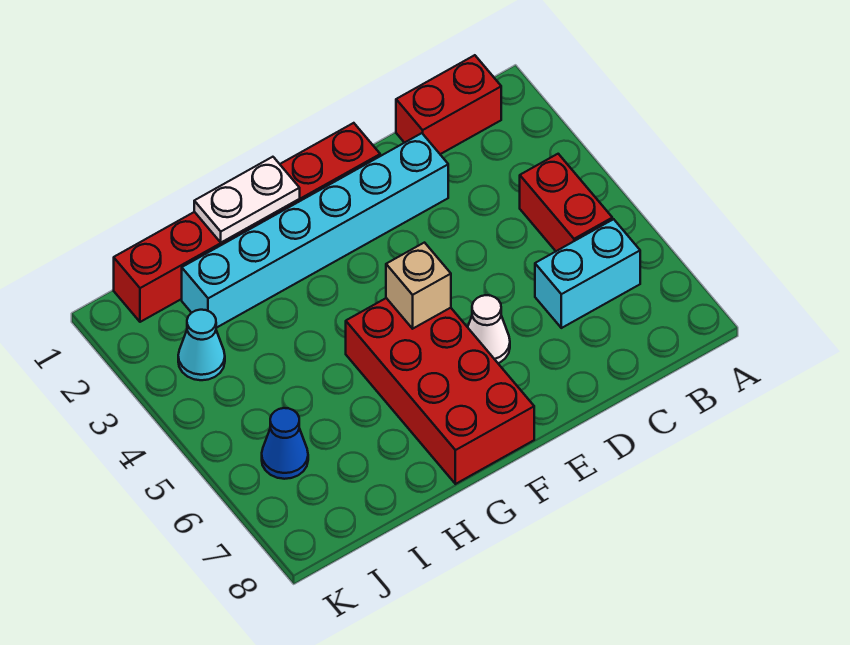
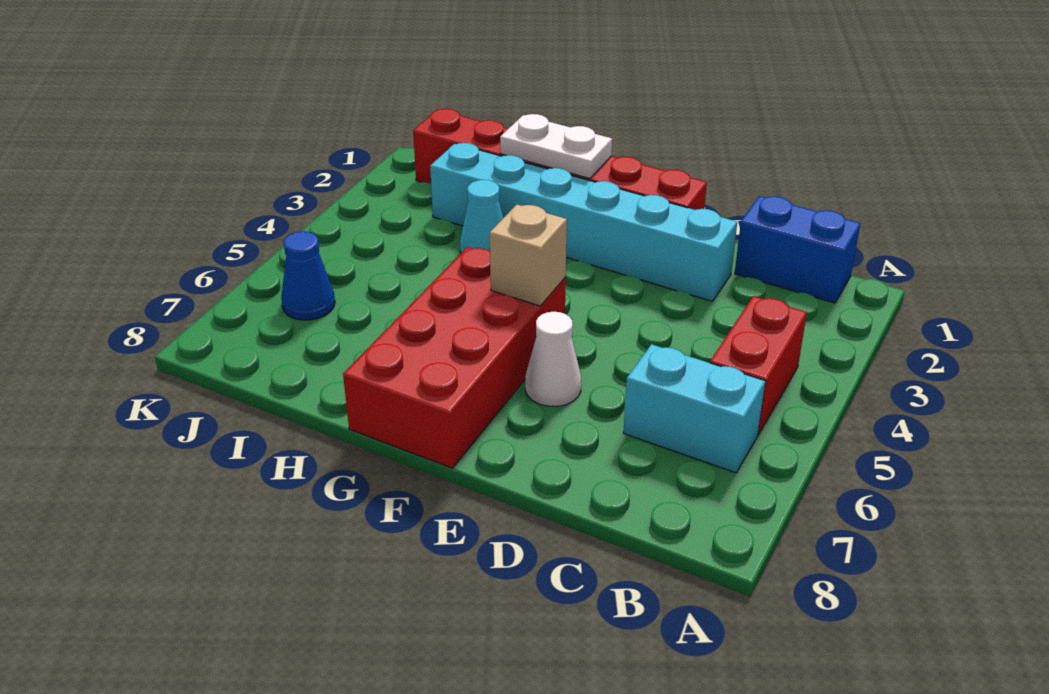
red 1x2 brick [396,55,501,154] -> blue 1x2 brick [735,196,861,303]
cyan 1x1 cone [178,310,225,380] -> cyan 1x1 cone moved to [460,180,503,253]

